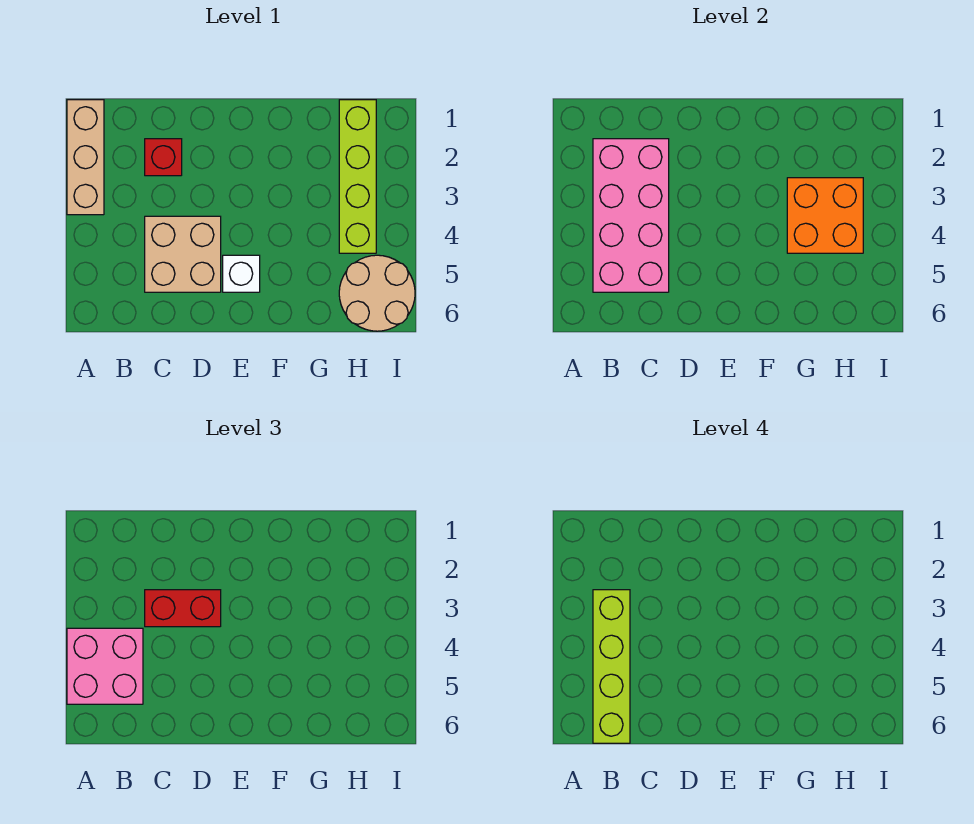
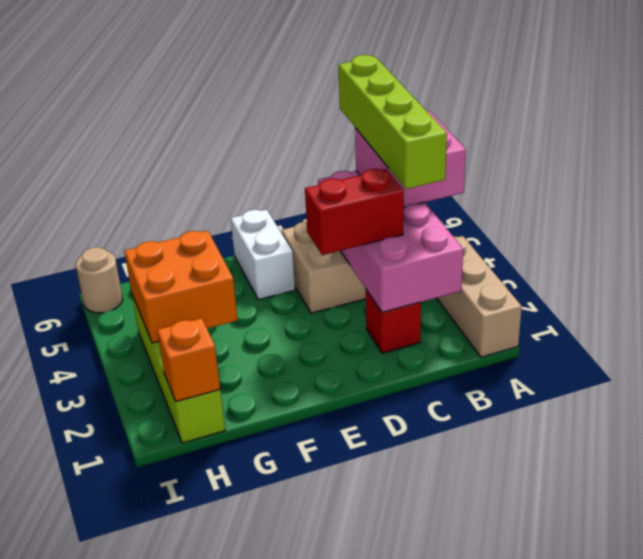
white 1x1 brick [223,255,260,292] -> white 1x2 brick [231,210,295,300]
none -> orange 1x1 brick [157,318,220,402]
tan 2x2 round brick [339,255,415,331] -> tan 1x1 round brick [76,247,123,313]

